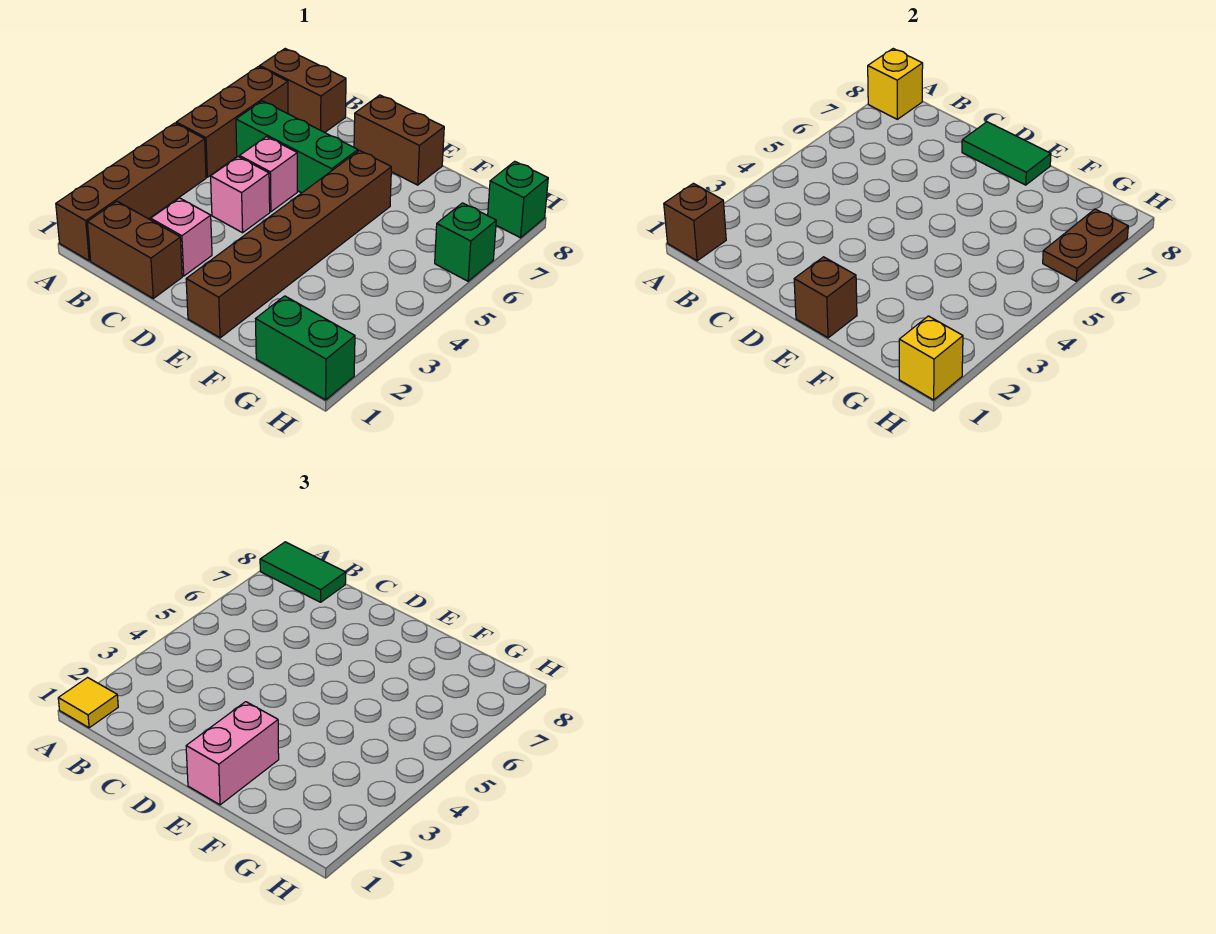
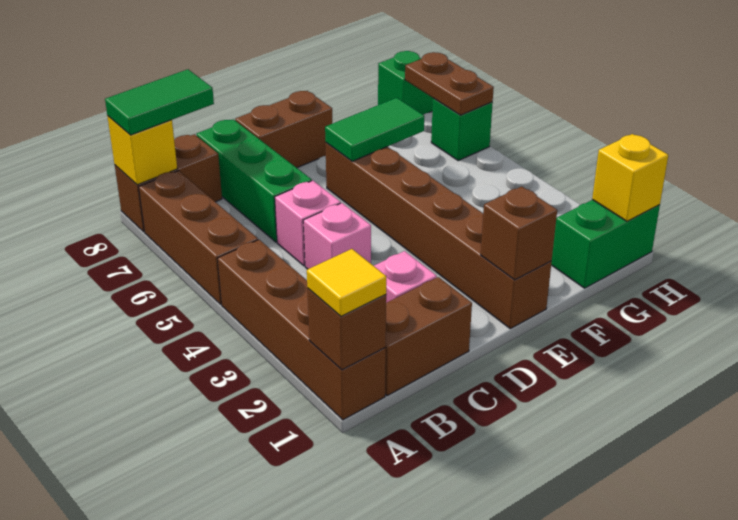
green 1x3 brick [236,101,358,193] -> green 1x3 brick turned to [196,119,312,242]
green 1x2 tile [962,122,1051,185] -> green 1x2 tile moved to [325,98,424,161]
pink 1x2 brick [186,702,279,805] -> none

